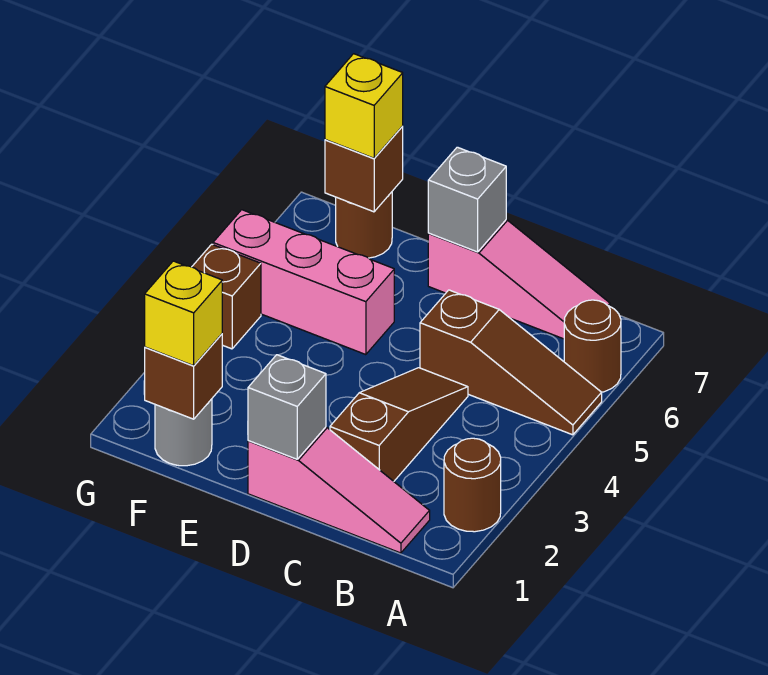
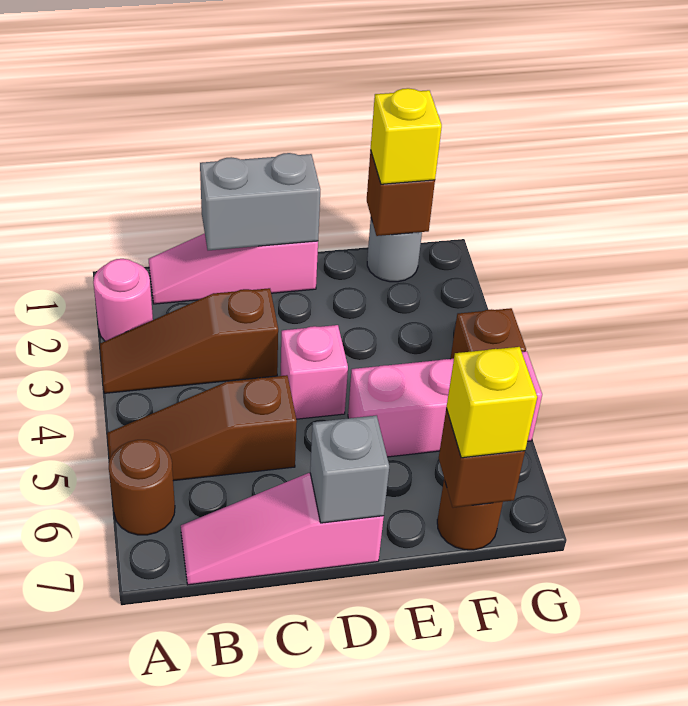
brown 1x1 round brick [444,438,501,532] -> pink 1x1 round brick [93,259,153,341]
brown 1x3 slope [330,368,468,481] -> brown 1x3 slope turned to [100,288,278,393]
grey 1x1 brick [248,355,326,459] -> grey 1x2 brick [200,153,320,250]
none -> pink 1x1 brick [281,325,348,419]

